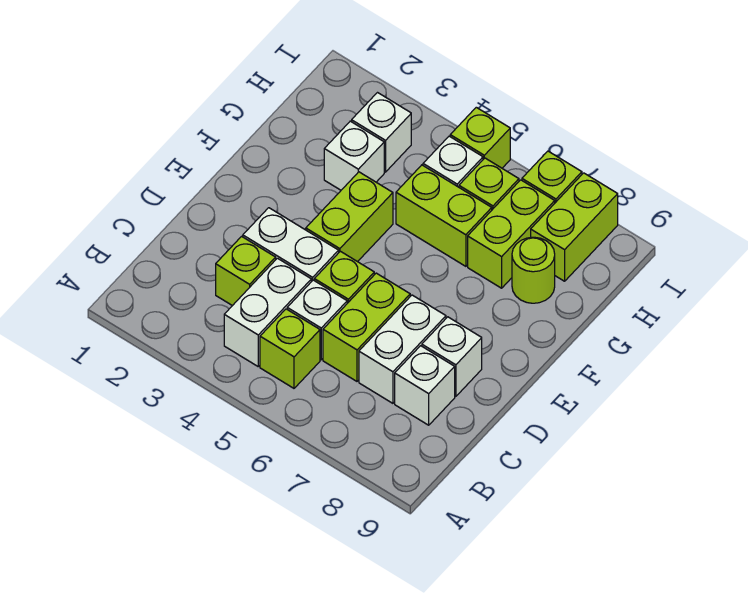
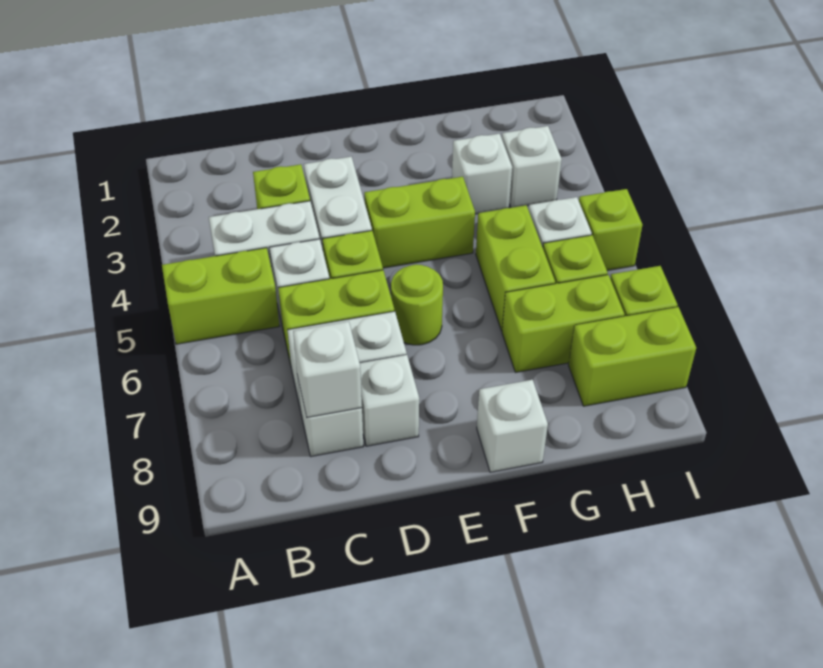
lime 1x1 brick [260,309,320,388] -> lime 1x2 brick [162,248,279,344]
none -> white 1x1 brick [293,321,362,417]
none -> white 1x1 brick [477,380,548,472]
lime 1x1 round brick [512,237,555,303] -> lime 1x1 round brick moved to [391,264,443,345]

